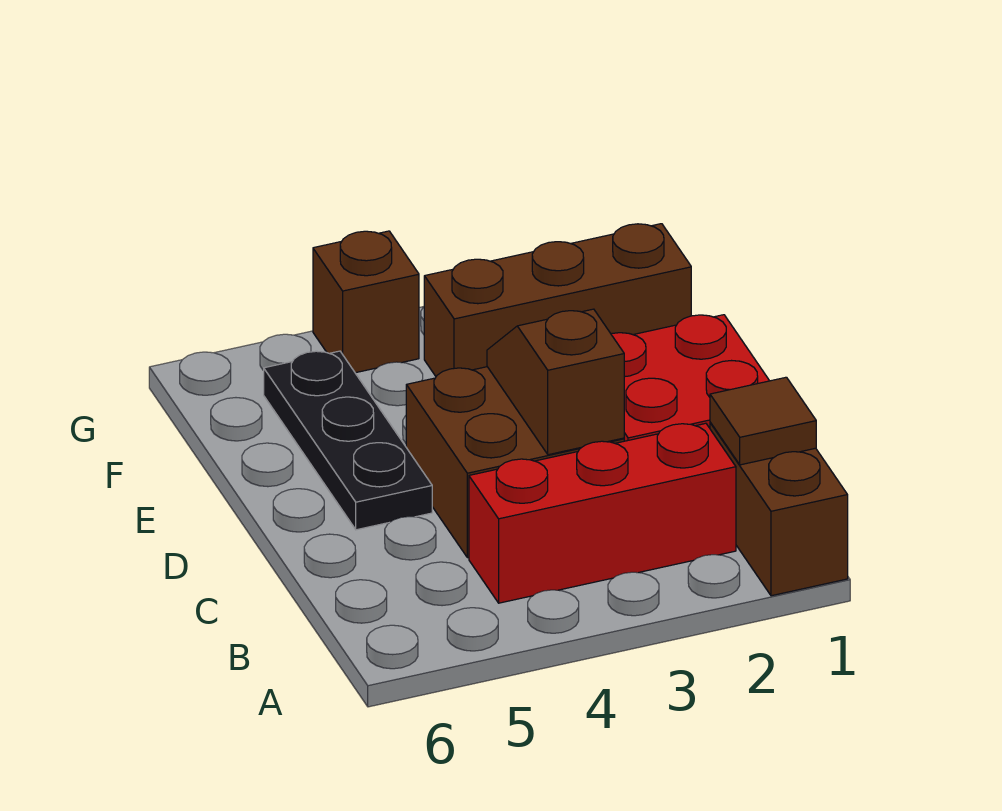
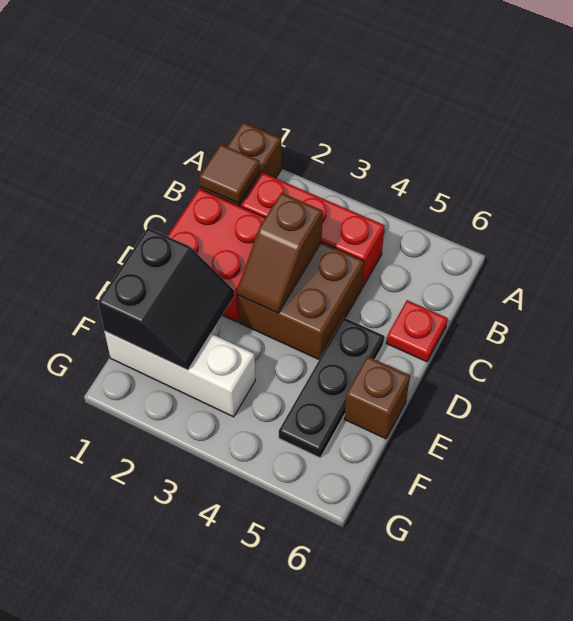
none -> red 1x1 plate [386,300,448,362]
none -> black 2x2 slope [98,228,234,370]
brown 1x3 brick [424,224,691,376] -> white 1x3 brick [105,332,255,417]
brown 1x1 brick [313,231,419,373] -> brown 1x1 brick moved to [345,356,410,439]

